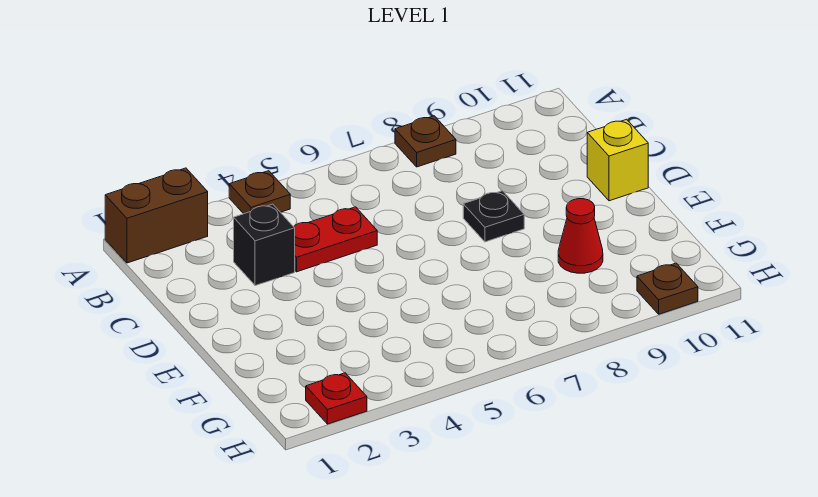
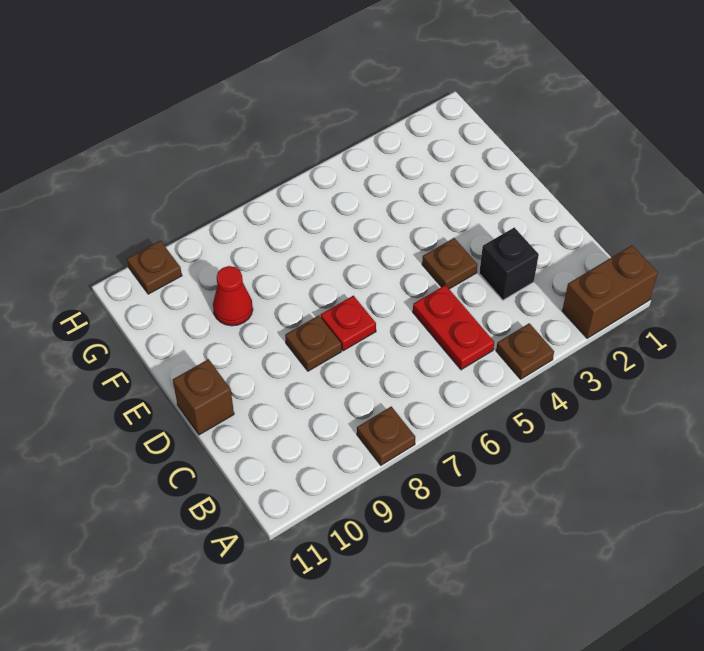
red 1x2 plate [294,207,377,272] -> red 1x2 plate turned to [413,285,494,370]
none -> brown 1x1 plate [422,238,477,289]
black 1x1 plate [463,191,524,242] -> brown 1x1 plate [285,315,341,371]
yellow 1x1 brick [587,119,648,201] -> brown 1x1 brick [173,359,234,435]
red 1x1 plate [306,373,367,424] -> red 1x1 plate moved to [320,296,376,351]

